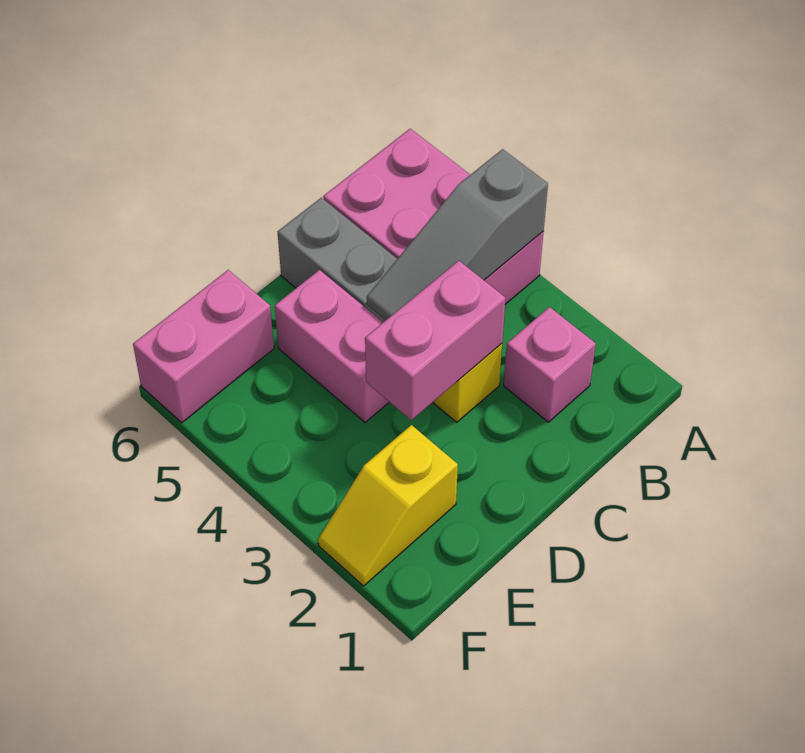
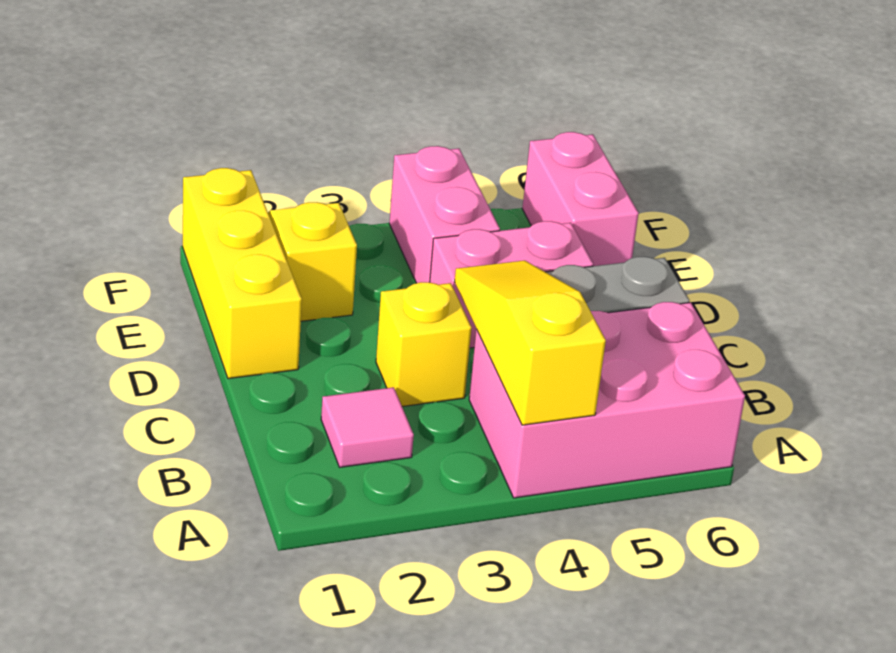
grey 1x3 slope [367,149,548,320] -> yellow 1x3 slope [455,260,606,425]
pink 1x1 brick [504,307,596,422] -> pink 1x1 tile [321,387,414,467]
pink 1x2 brick [365,261,505,420] -> pink 1x2 brick moved to [389,146,500,283]
none -> yellow 1x3 brick [183,168,302,379]

